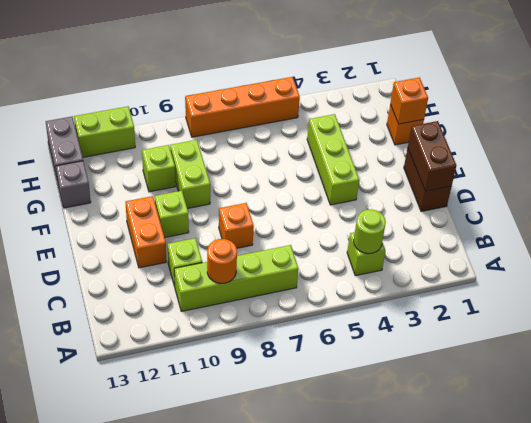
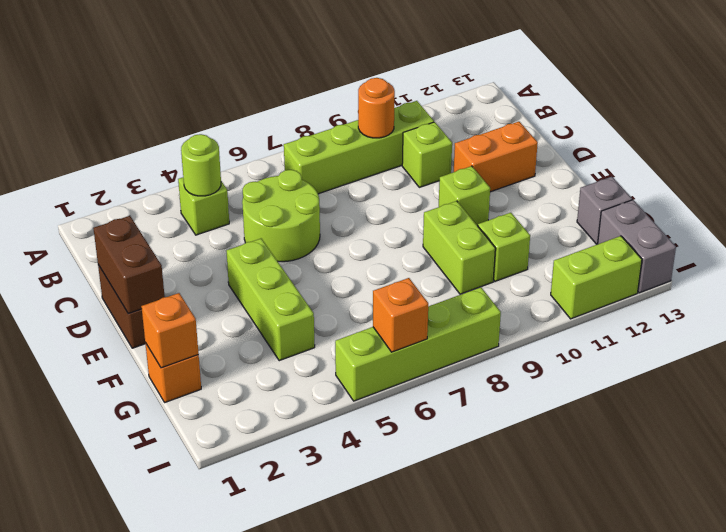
none -> lime 2x2 round brick [242,170,320,262]
orange 1x1 brick [219,203,254,248] -> orange 1x1 brick moved to [373,278,428,352]
orange 1x2 brick [125,196,166,268] -> orange 1x2 brick turned to [454,122,538,192]
orange 1x4 brick [185,77,300,137] -> lime 1x4 brick [335,287,501,401]

